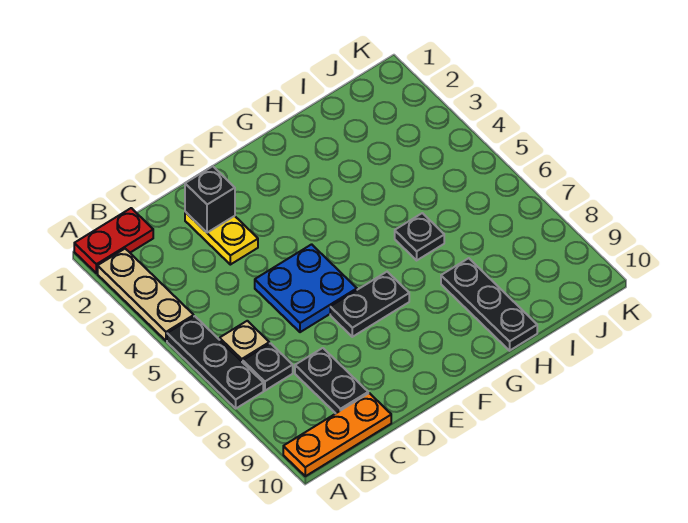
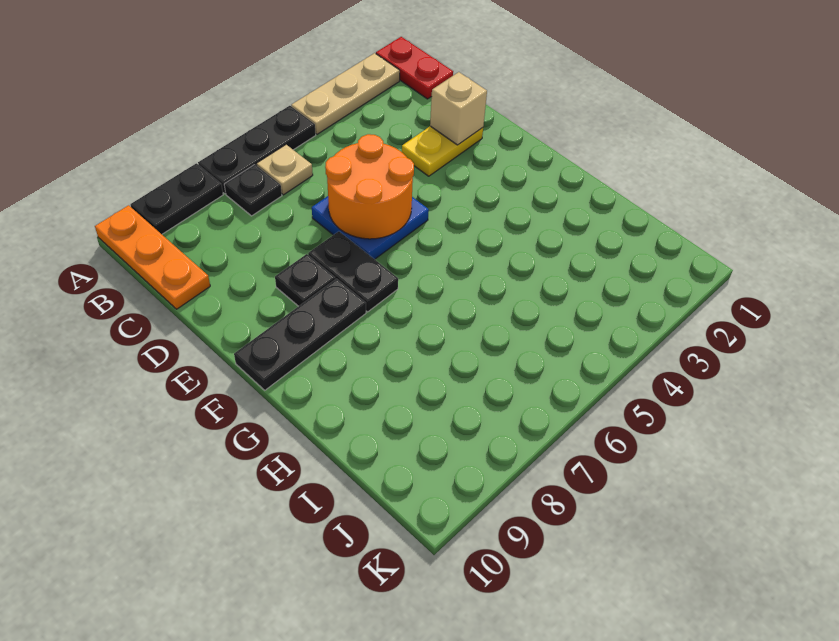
black 1x2 plate [295,348,368,413] -> black 1x2 plate moved to [131,163,223,234]
black 1x1 brick [185,166,235,233] -> tan 1x1 brick [430,72,487,145]
none -> orange 2x2 round brick [325,134,414,239]
black 1x1 plate [395,213,444,260] -> black 1x1 plate moved to [275,254,335,306]
black 1x3 plate [441,258,537,351] -> black 1x3 plate moved to [234,279,366,390]

